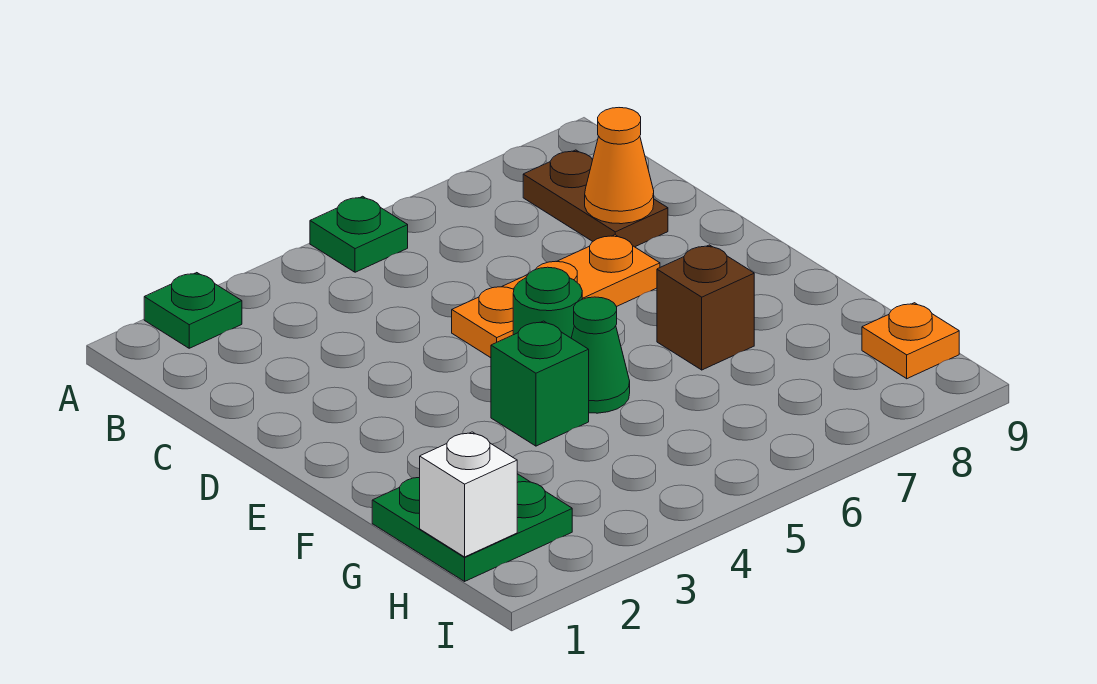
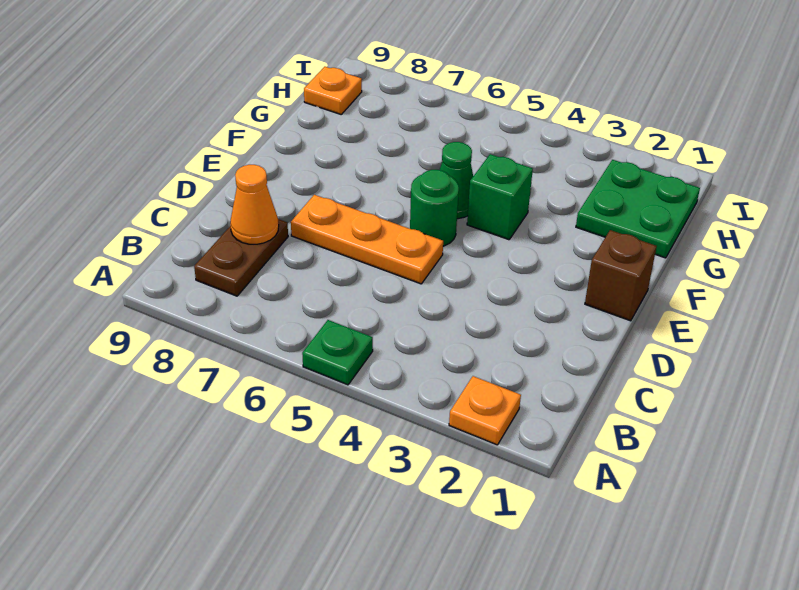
green 1x1 plate [144,273,242,348] -> orange 1x1 plate [449,376,521,445]
brown 1x1 brick [657,245,754,370] -> brown 1x1 brick moved to [585,230,657,321]
white 1x1 brick [420,432,517,557] -> none

